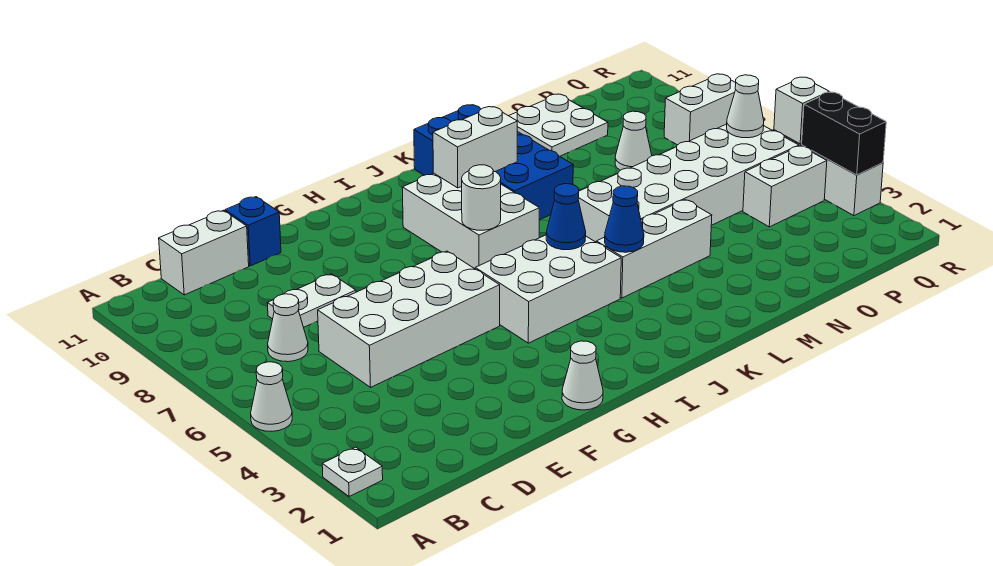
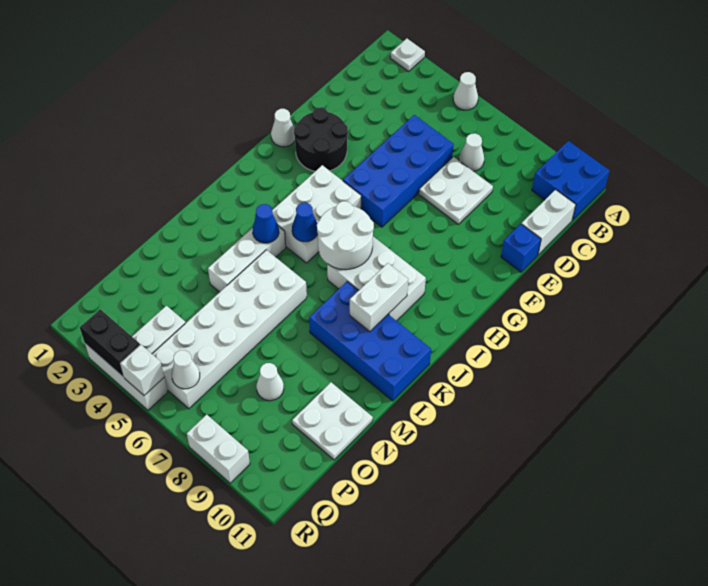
none -> blue 2x2 brick [532,141,610,220]
white 2x4 brick [318,251,500,387] -> blue 2x4 brick [343,115,454,227]
white 1x2 plate [267,274,356,327] -> white 2x2 plate [419,157,493,224]
none -> black 2x2 round brick [294,107,348,171]
white 1x1 round brick [462,165,501,230] -> white 2x2 round brick [317,201,374,270]
white 1x2 brick [664,74,736,145] -> white 1x2 brick turned to [187,414,250,483]

